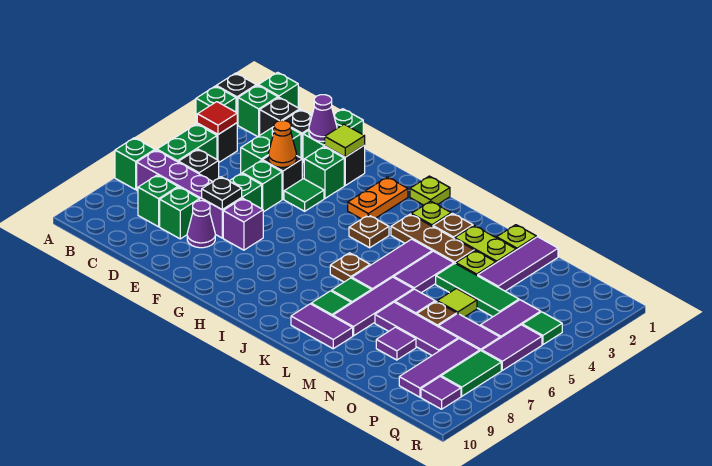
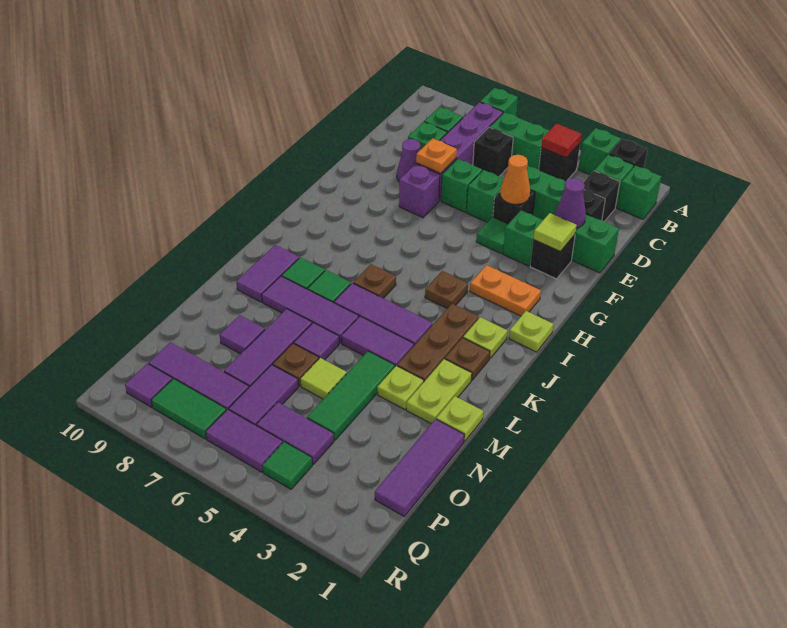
black 1x1 plate [202,177,242,210] -> orange 1x1 plate [416,138,457,173]
purple 1x3 tile [478,237,558,291] -> purple 1x3 tile turned to [375,419,464,516]

